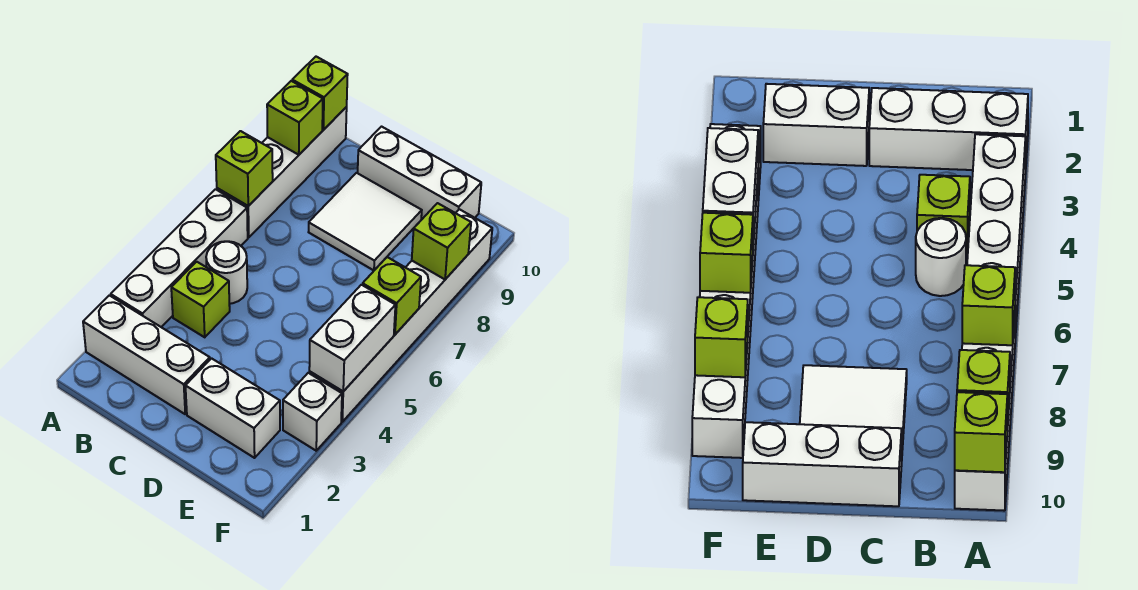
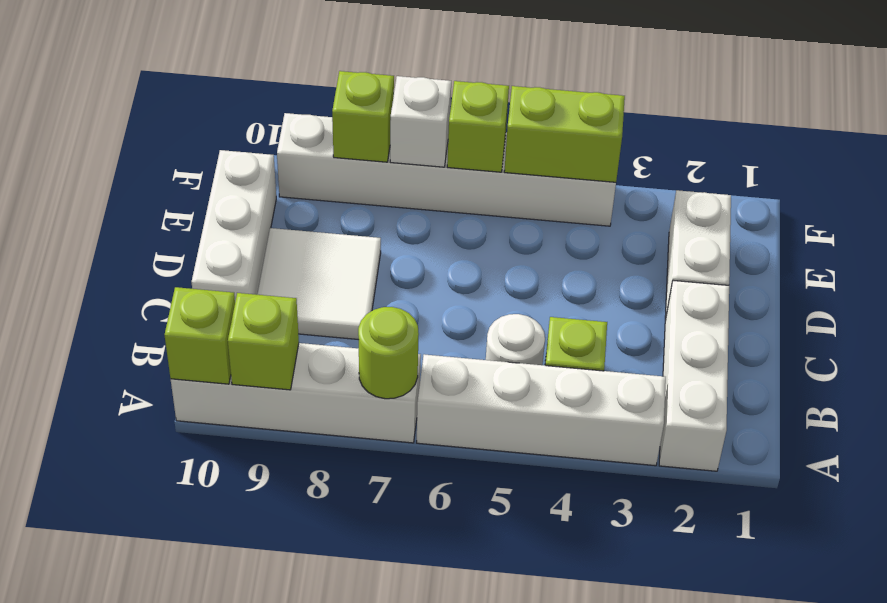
lime 1x1 brick [216,131,273,206] -> lime 1x1 round brick [358,307,419,399]
white 1x1 brick [283,373,342,451] -> white 1x1 brick moved to [390,76,451,167]
white 1x2 brick [309,285,395,391] -> lime 1x2 brick [504,86,625,182]

